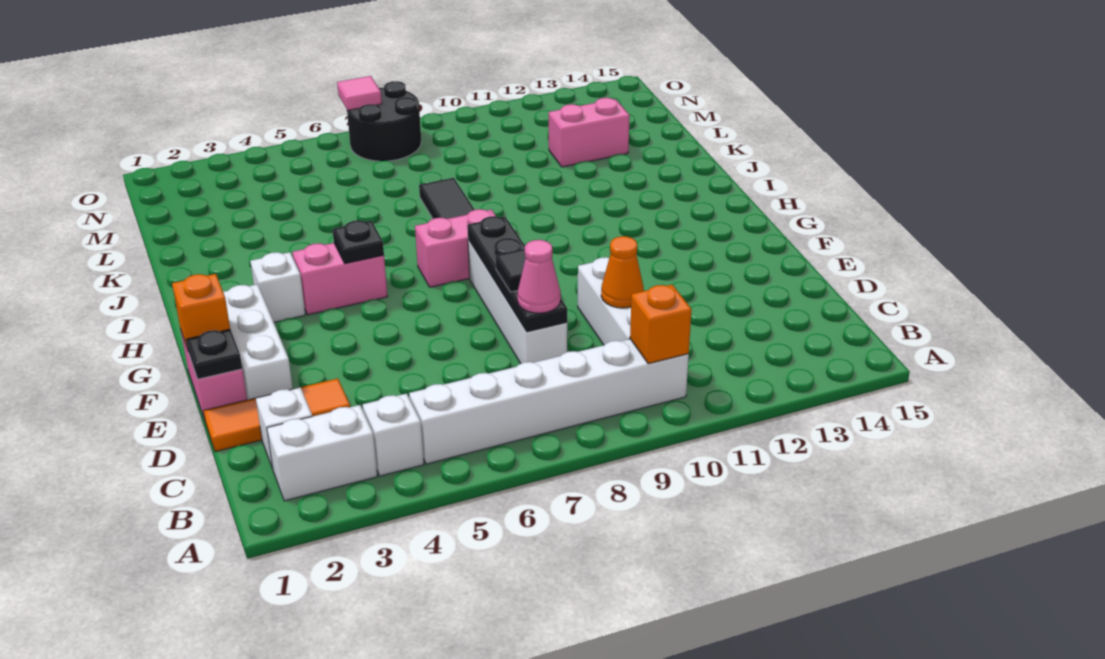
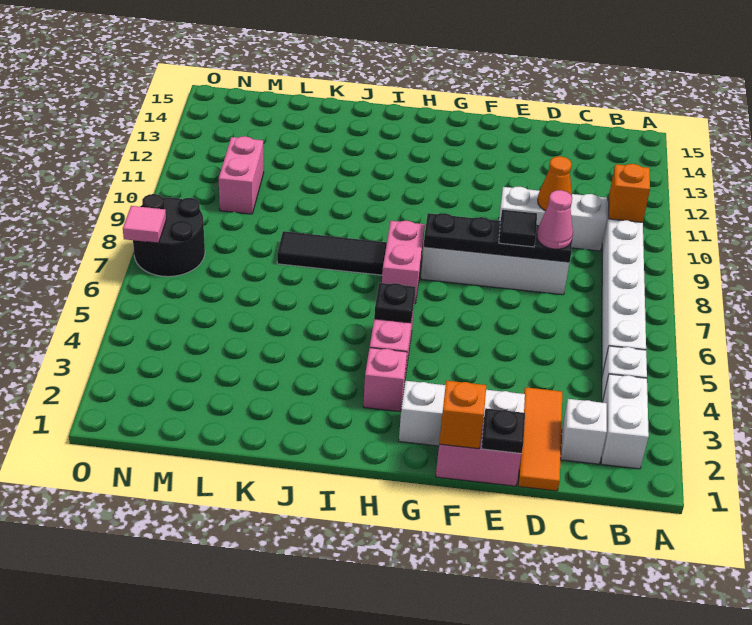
white 1x1 brick [250,252,305,322] -> pink 1x1 brick [363,348,407,412]
pink 1x2 brick [549,98,630,167] -> pink 1x2 brick moved to [219,136,264,214]

